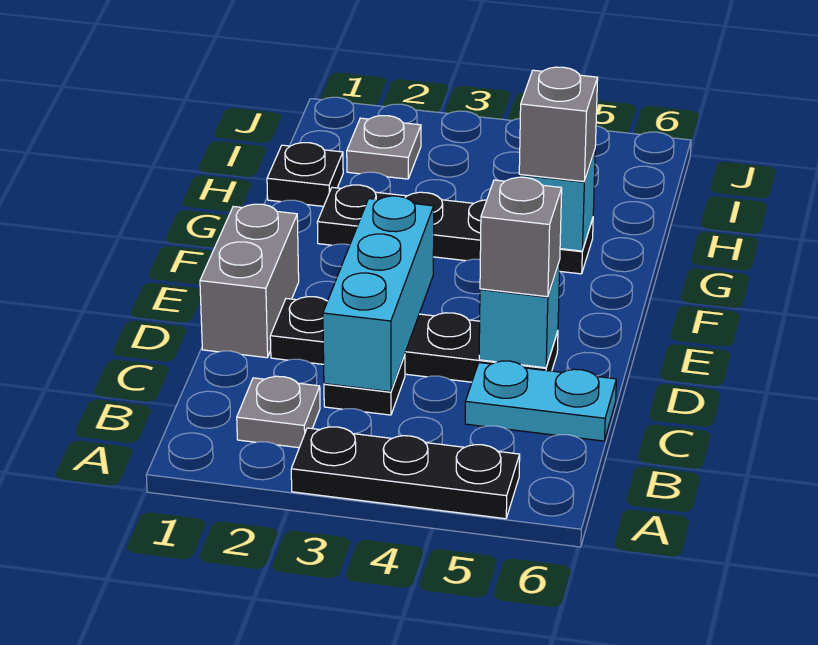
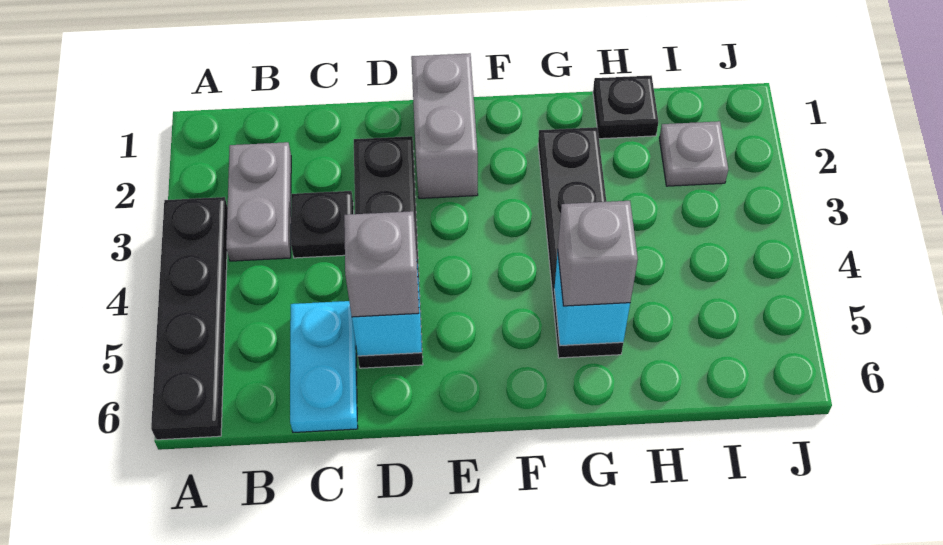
black 1x3 plate [291,427,520,519] -> black 1x4 plate [151,197,228,440]
grey 1x1 plate [237,376,320,448] -> grey 1x2 plate [226,142,291,261]
cyan 1x3 brick [323,196,434,392] -> none
grey 1x2 brick [200,204,299,358] -> grey 1x2 brick turned to [411,53,478,198]

